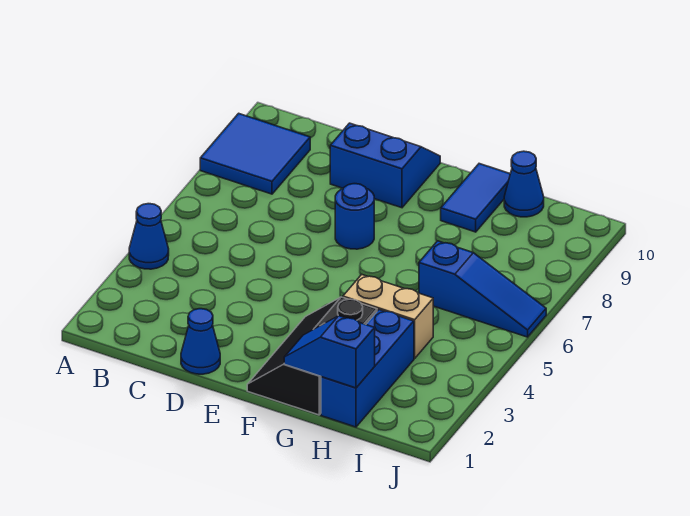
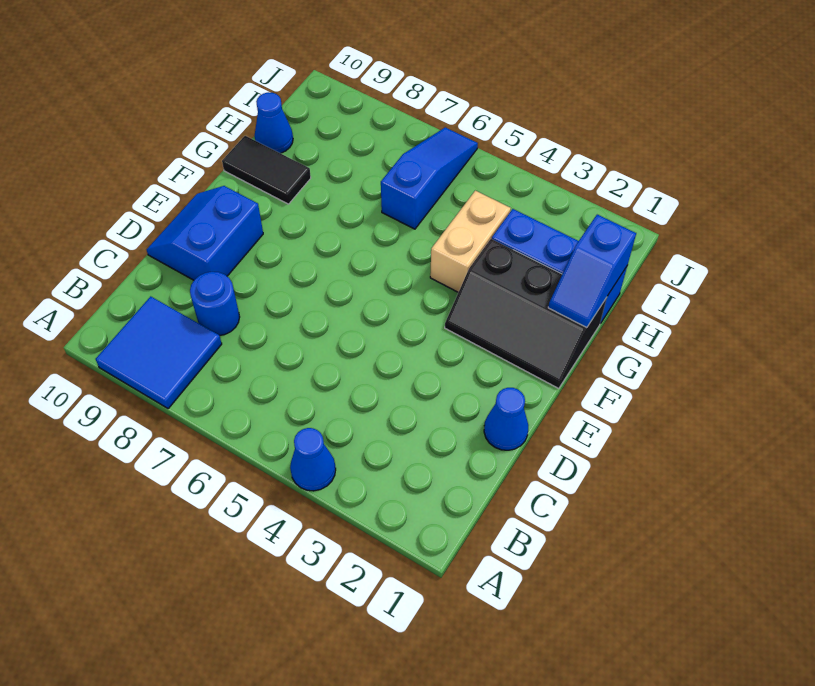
blue 1x1 round brick [335,184,374,249] -> blue 1x1 round brick moved to [190,272,240,335]
blue 1x2 tile [441,164,510,232] -> black 1x2 tile [222,136,311,204]

